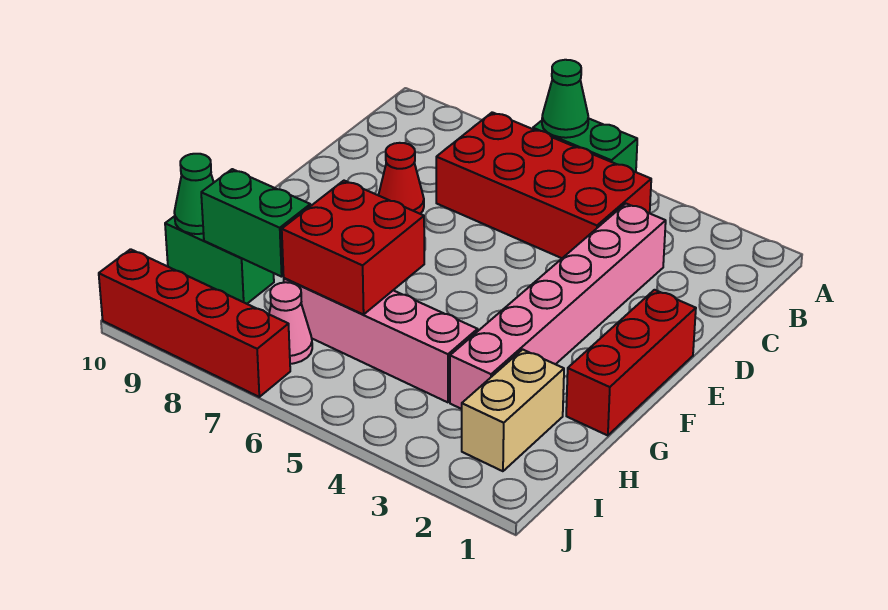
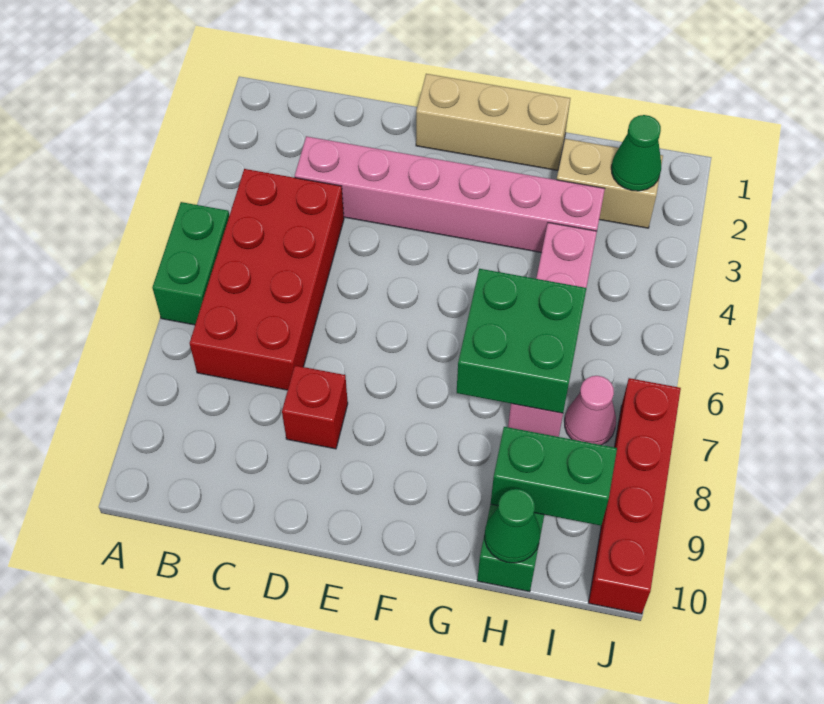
green 1x1 cone [542,60,588,138] -> green 1x1 cone moved to [611,115,661,191]
red 1x1 cone [378,143,424,214] -> red 1x1 brick [282,366,348,449]
red 1x3 brick [566,290,696,436] -> tan 1x3 brick [416,74,570,170]
red 2x2 brick [282,181,424,315] -> green 2x2 brick [457,269,586,413]
green 1x2 brick [201,169,310,277] -> green 1x2 brick turned to [491,427,617,526]

